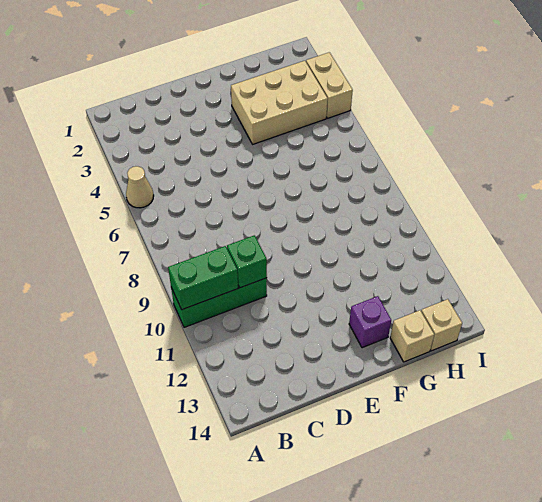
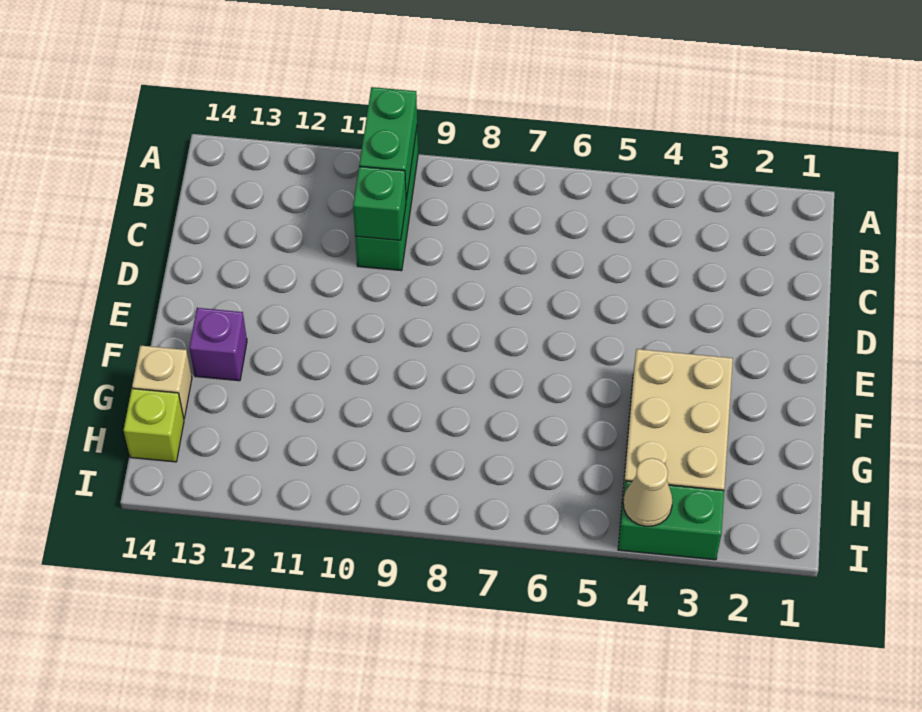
tan 1x1 cone [126,166,154,208] -> tan 1x1 cone moved to [623,458,673,526]
tan 1x1 brick [421,299,462,351] -> lime 1x1 brick [124,389,184,462]
tan 1x2 brick [306,52,353,118] -> green 1x2 brick [618,481,724,560]

